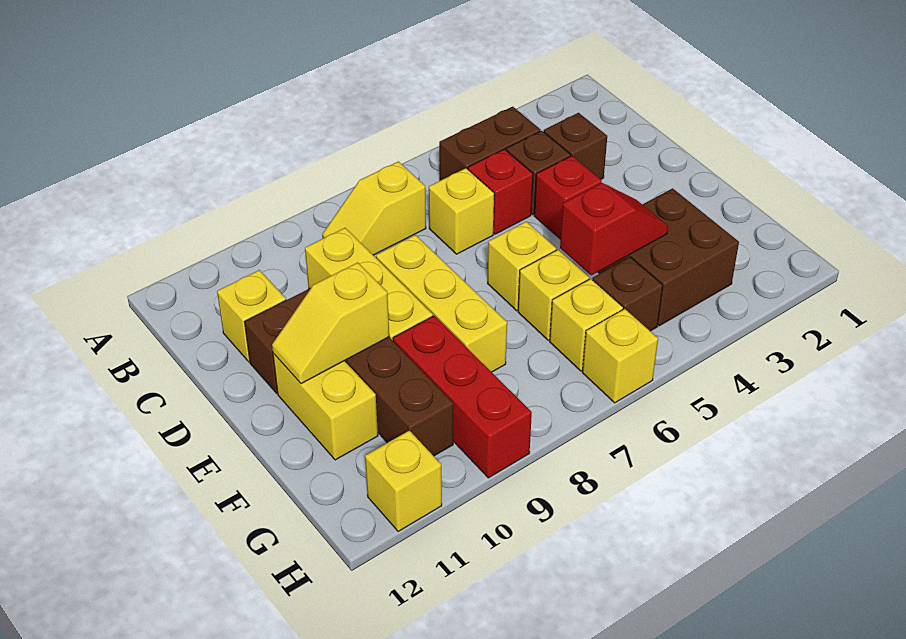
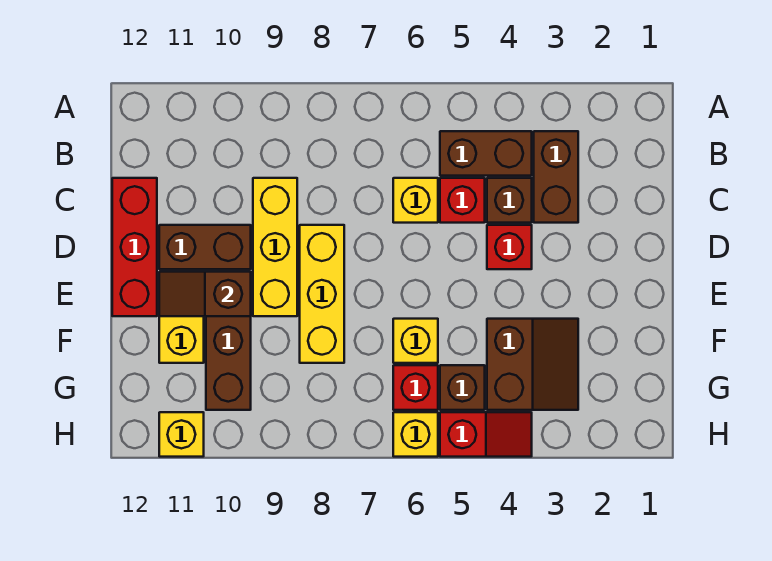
yellow 1x2 slope [322,161,426,255] -> none
brown 1x1 brick [544,113,607,179] -> brown 1x2 brick [534,131,578,223]
yellow 1x1 brick [217,270,286,362] -> none
yellow 1x1 brick [488,222,556,311] -> none
yellow 1x2 slope [272,263,389,384] -> brown 1x2 slope [159,272,251,316]
brown 2x2 brick [598,188,739,326] -> brown 2x2 slope [487,319,578,410]
red 1x2 slope [560,183,668,275] -> red 1x2 slope moved to [440,412,532,457]
red 1x3 brick [393,316,532,478] -> red 1x3 brick moved to [112,178,157,316]
yellow 1x1 brick [550,279,623,371] -> red 1x1 brick [393,365,438,410]

